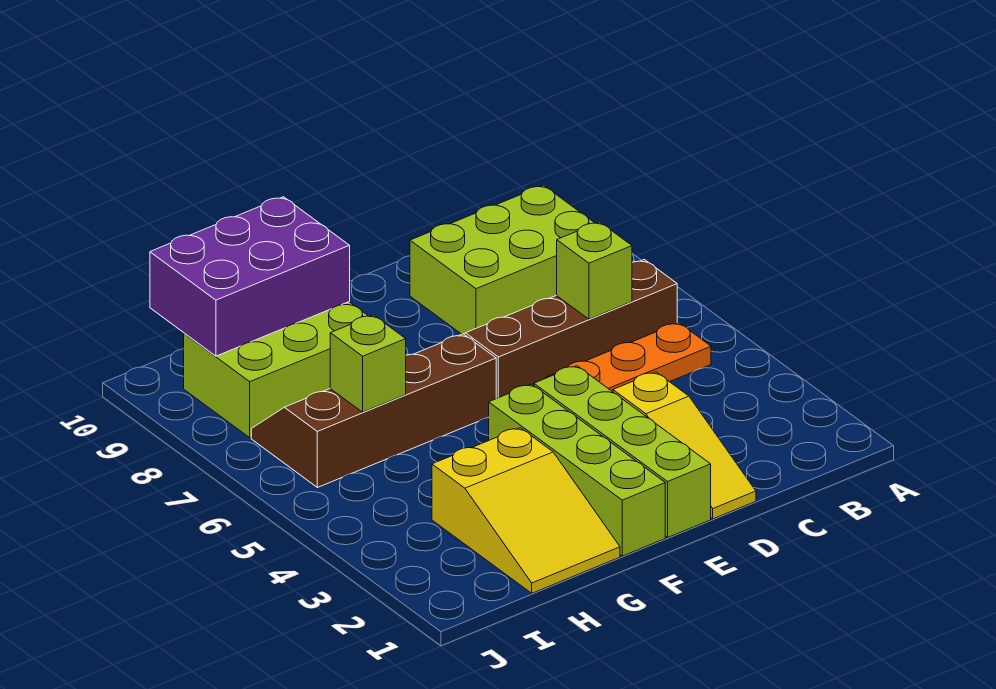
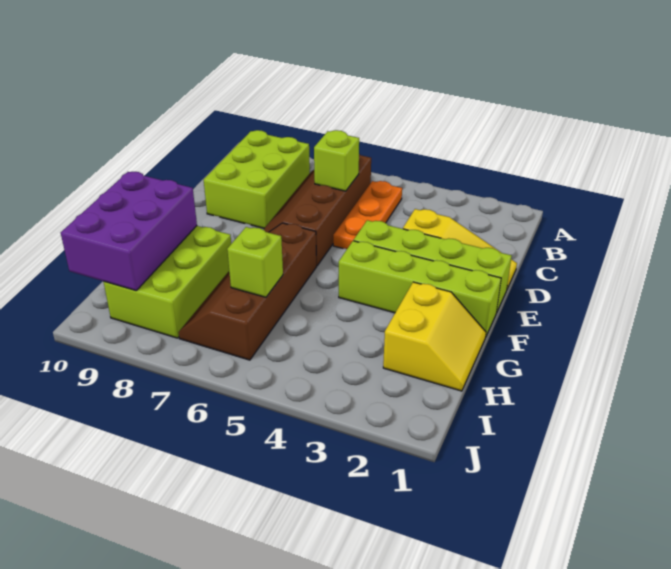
yellow 2x3 slope [432,428,620,593] -> yellow 2x2 slope [383,282,486,391]

